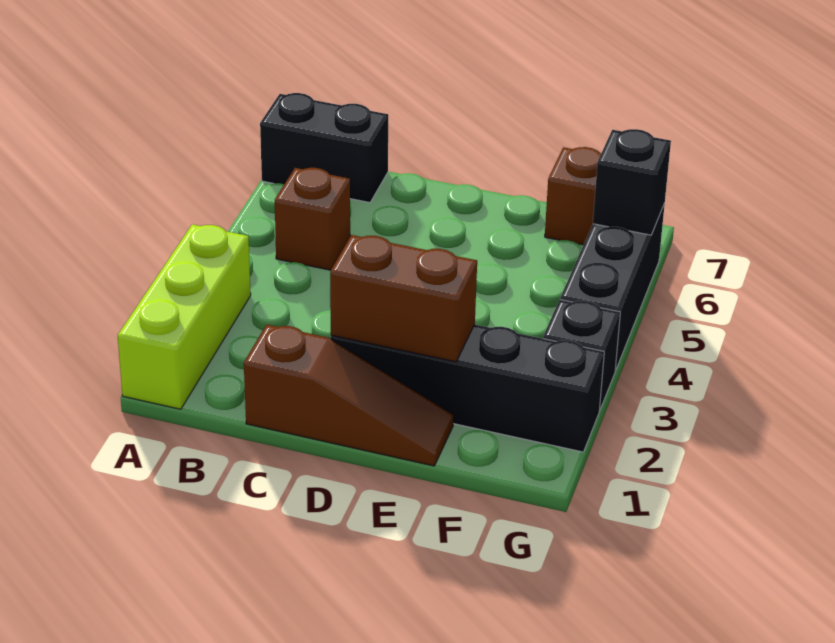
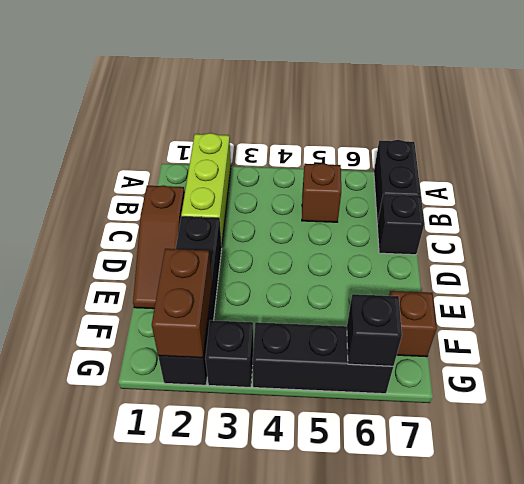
lime 1x3 brick [118,224,251,409] -> lime 1x3 brick turned to [181,133,231,245]
none -> black 1x1 brick [377,194,424,255]
brown 1x2 brick [330,235,477,362] -> brown 1x2 brick moved to [152,249,212,358]

